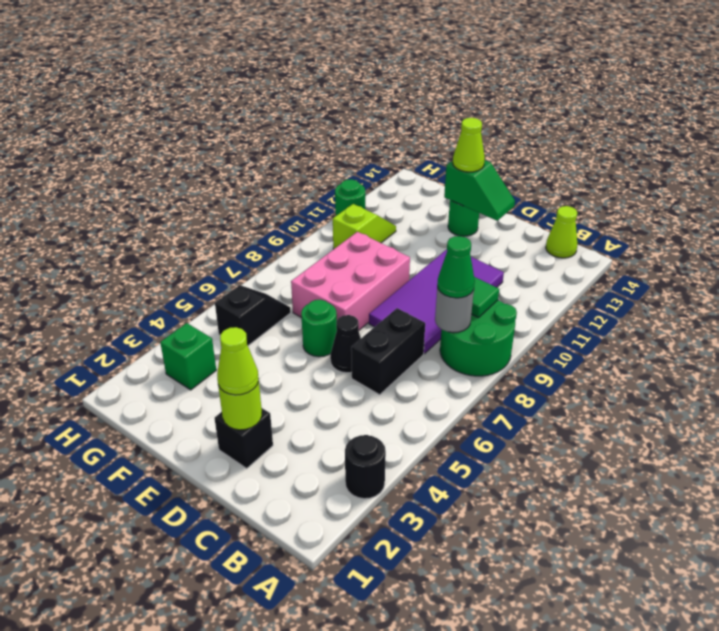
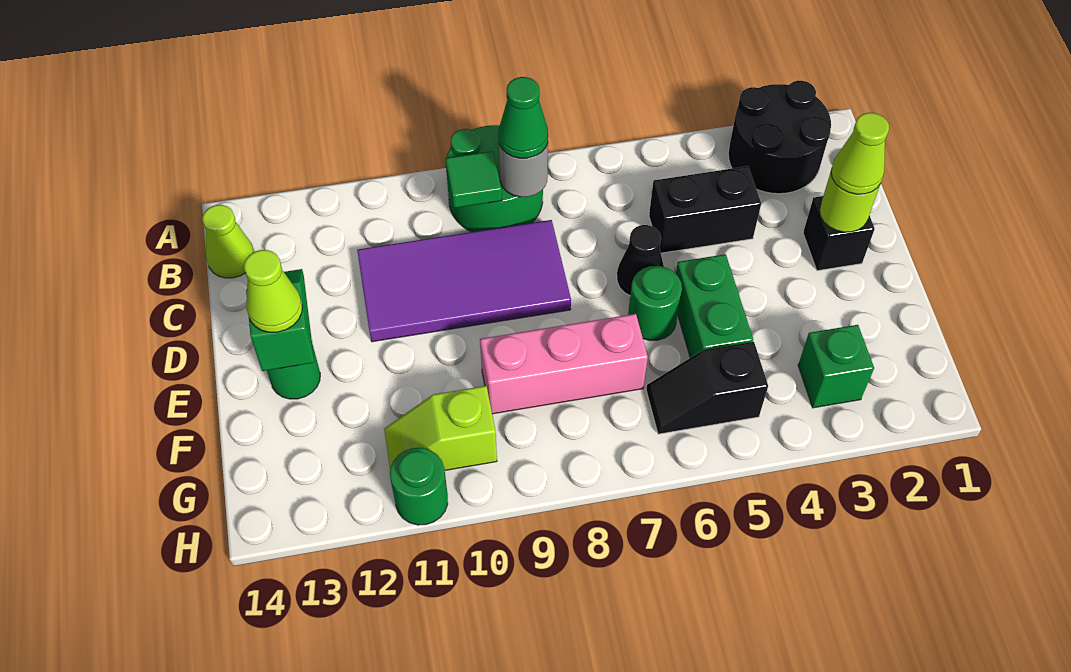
black 1x1 round brick [345,435,386,499] -> black 2x2 round brick [728,81,831,194]
black 1x2 brick [351,308,425,395] -> black 1x2 brick moved to [649,166,761,253]
none -> green 1x2 brick [676,254,753,358]
pink 2x3 brick [291,232,410,331] -> pink 1x3 brick [480,314,648,414]

